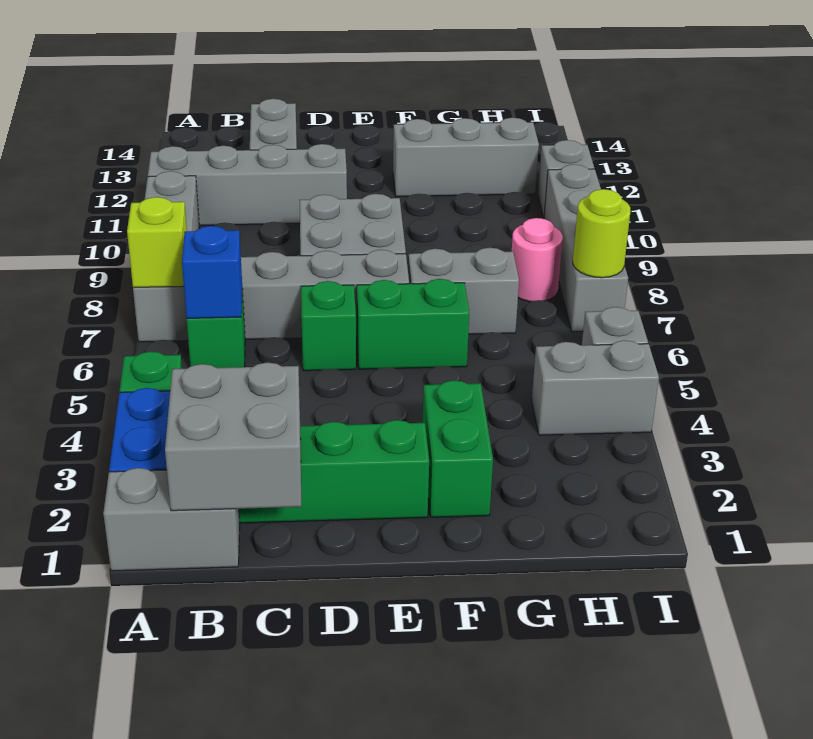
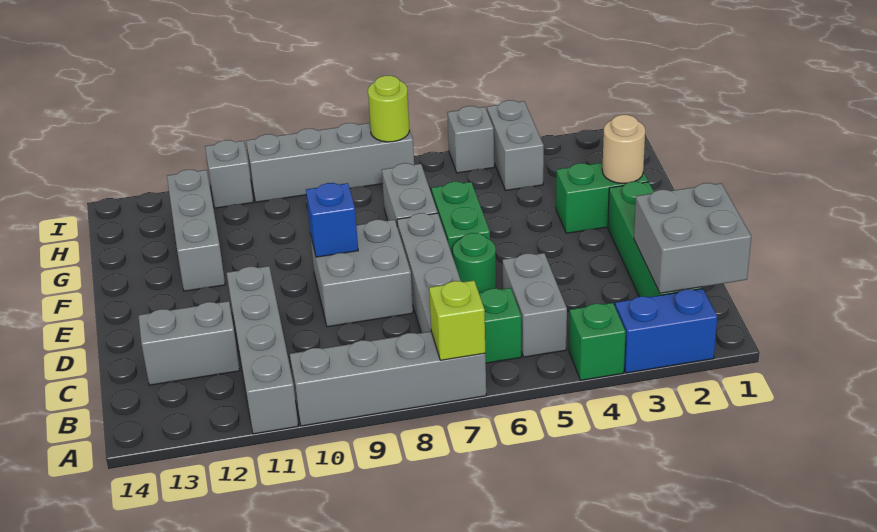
grey 1x2 brick [103,468,240,571] -> grey 1x2 brick moved to [503,253,567,357]
blue 1x1 brick [182,226,242,318] -> blue 1x1 brick moved to [306,183,358,257]
green 1x1 brick [301,281,356,371] -> green 1x1 round brick [453,233,496,293]
none -> tan 1x1 round brick [602,115,645,183]
pink 1x1 round brick [512,218,563,302] -> none

